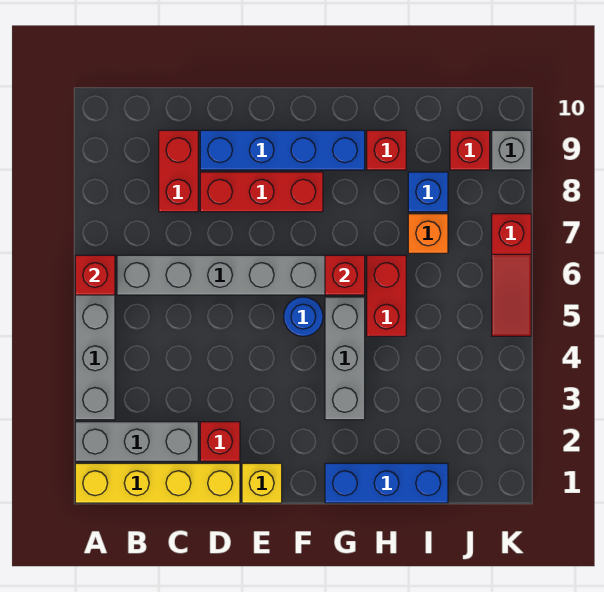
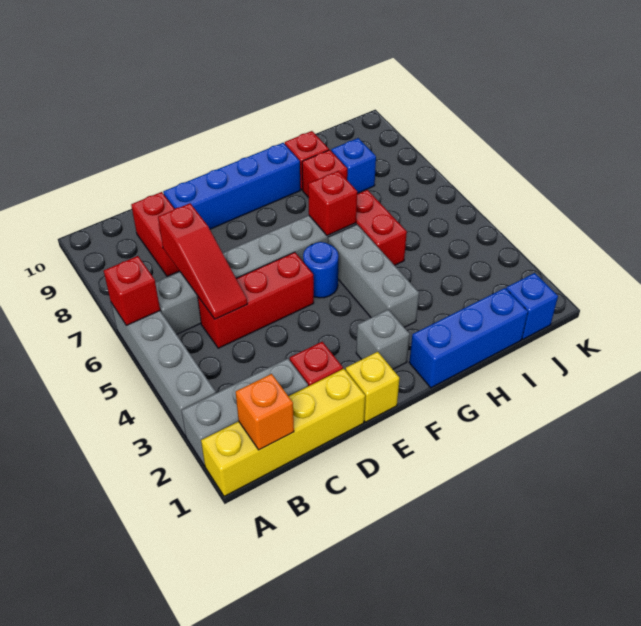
red 1x3 brick [200,172,323,212] -> red 1x3 brick moved to [198,252,314,348]
orange 1x1 brick [408,214,448,253] -> orange 1x1 brick moved to [236,374,294,450]
none -> blue 1x1 brick [506,273,558,339]
red 1x1 brick [450,130,490,170] -> red 1x1 brick moved to [302,150,347,198]
red 1x3 slope [492,214,531,336] -> red 1x3 slope moved to [158,203,247,319]
grey 1x1 brick [492,130,531,170] -> grey 1x1 brick moved to [356,309,410,369]

